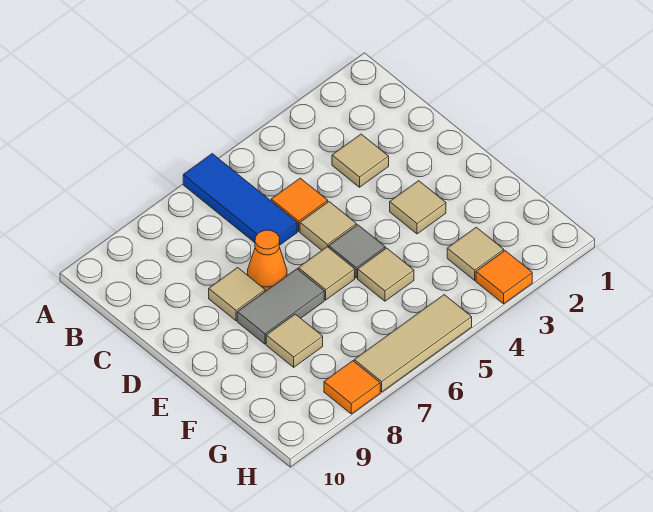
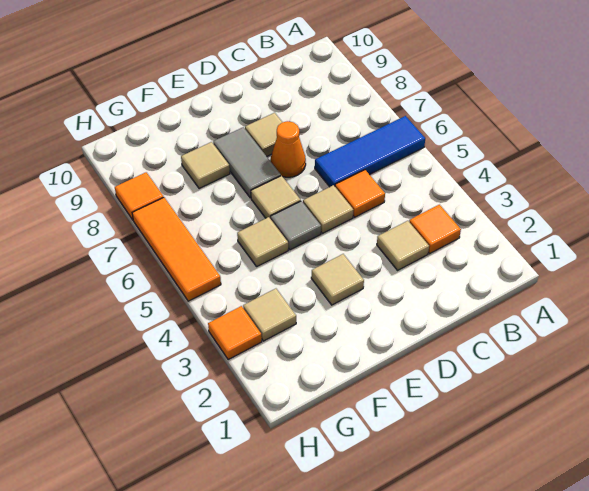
none -> orange 1x1 tile [409,205,461,254]
tan 1x3 tile [354,295,472,392] -> orange 1x3 tile [132,198,221,301]

